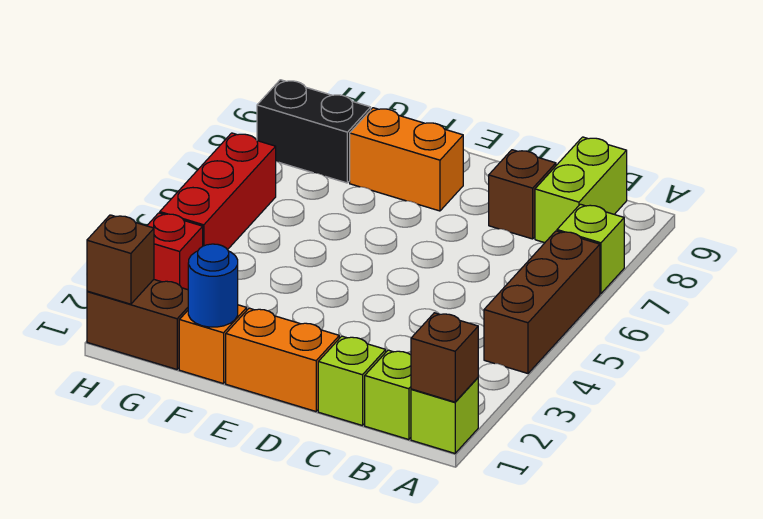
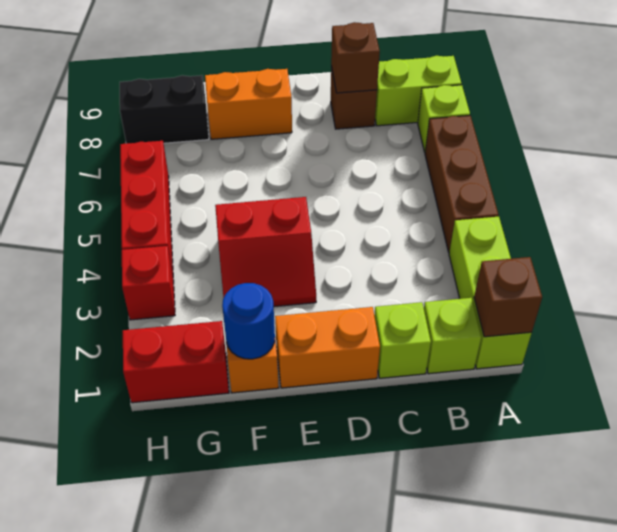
lime 1x1 brick [411,378,478,453] -> lime 1x3 brick [449,217,532,369]
lime 1x2 brick [535,137,627,243] -> lime 1x2 brick turned to [375,56,462,126]
none -> red 2x2 slope [215,197,316,307]
brown 1x2 brick [87,280,188,369] -> red 1x2 brick [123,321,229,403]
brown 1x1 brick [87,215,154,304] -> brown 1x1 brick moved to [331,22,380,93]

